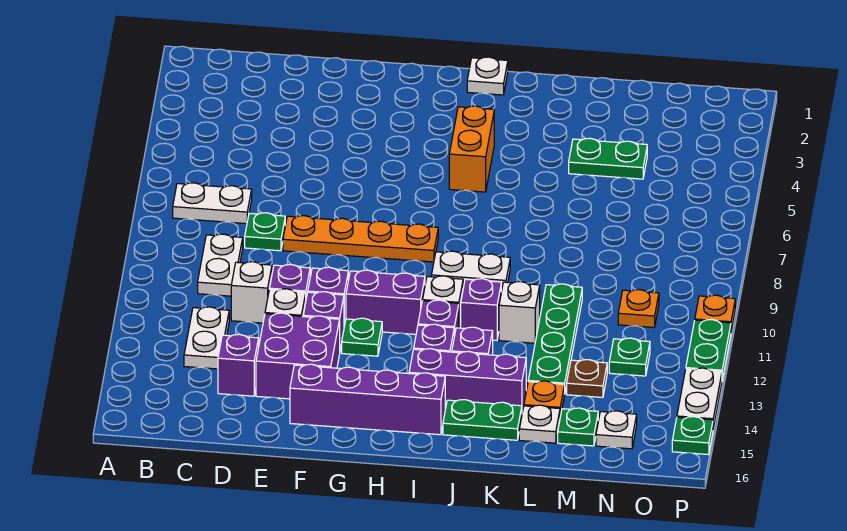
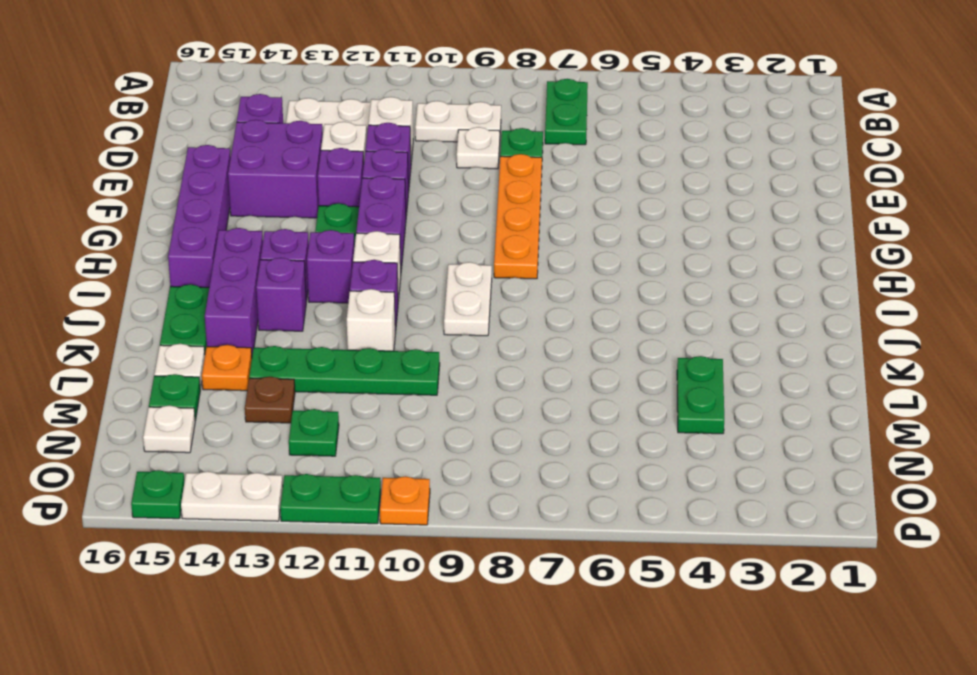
white 1x2 plate [173,183,252,224] -> green 1x2 plate [545,79,588,145]
white 1x1 plate [467,57,508,95] -> white 1x1 plate moved to [457,127,500,169]
orange 1x2 brick [449,106,494,192] -> none
orange 1x1 plate [618,290,659,328] -> none

